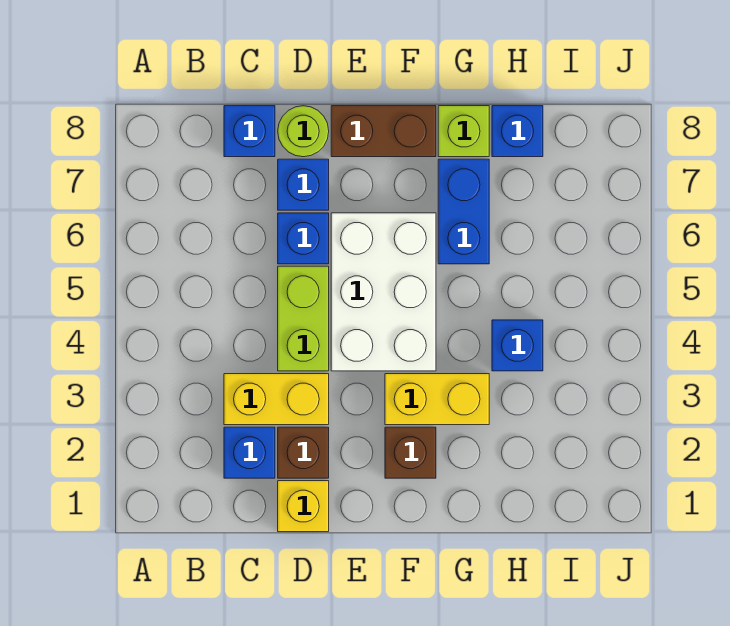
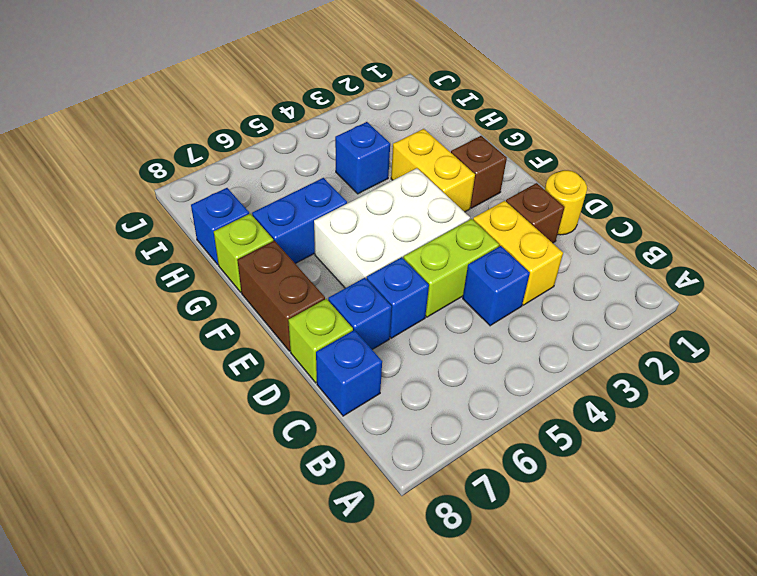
blue 1x1 brick [224,427,275,478] -> blue 1x1 brick moved to [463,246,530,326]
yellow 1x1 brick [278,481,329,532] -> yellow 1x1 round brick [545,170,587,235]
lime 1x1 round brick [278,106,329,157] -> lime 1x1 brick [288,299,353,383]

